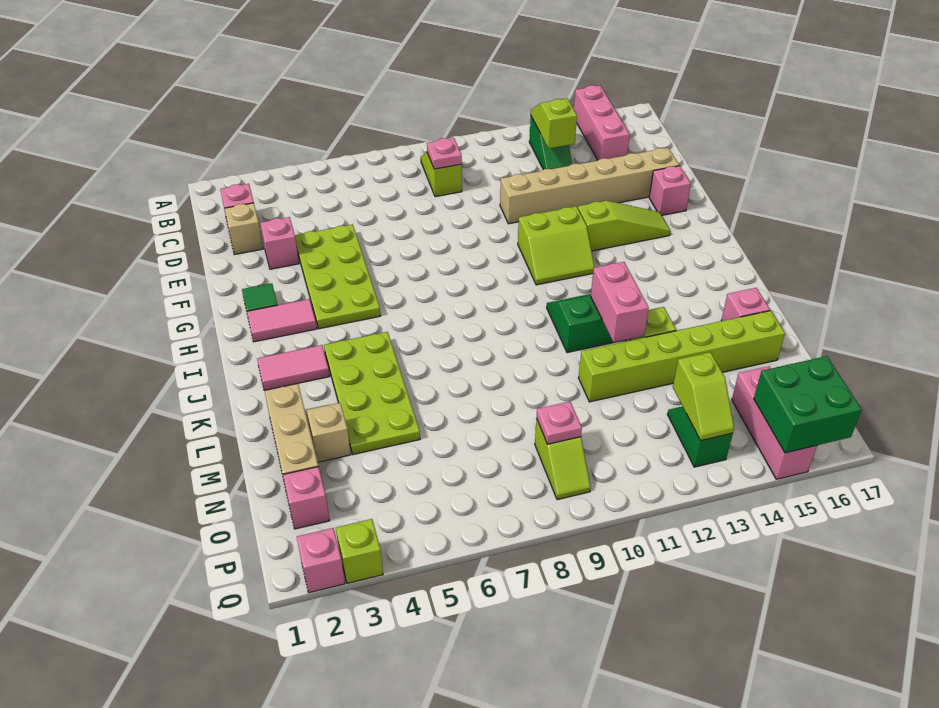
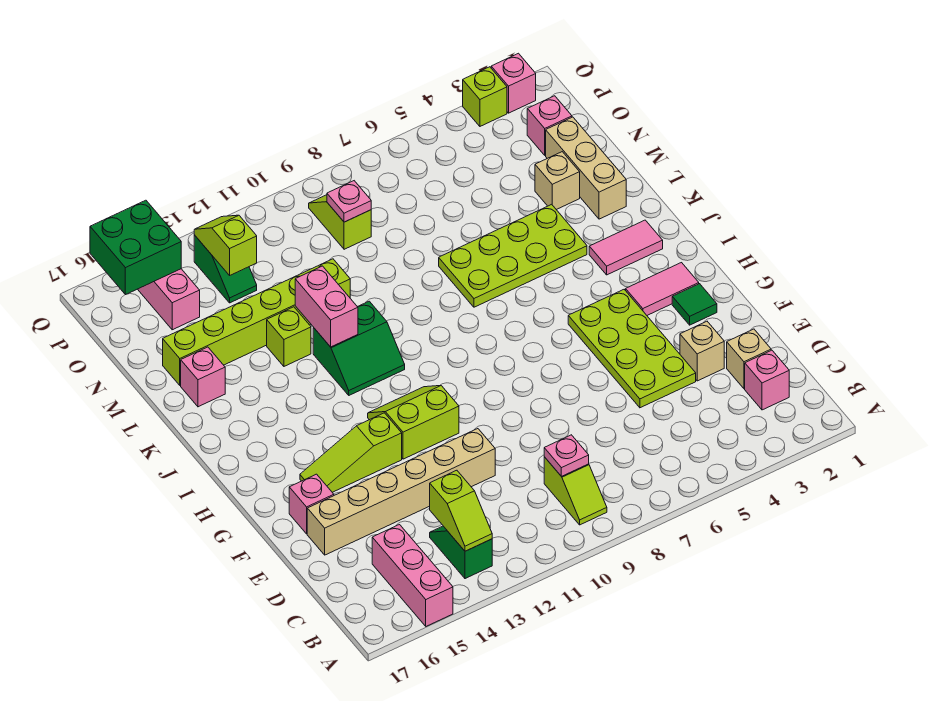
pink 1x1 brick [260,217,299,269] -> tan 1x1 brick [680,321,724,381]
lime 2x4 plate [324,332,420,454] -> lime 2x4 plate turned to [439,204,587,307]

